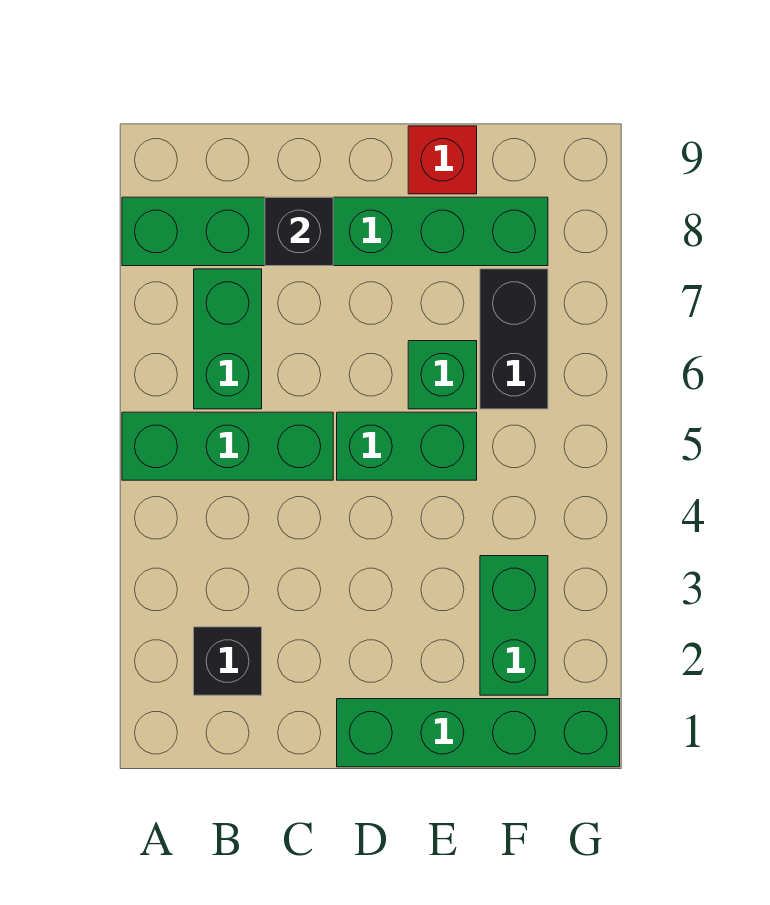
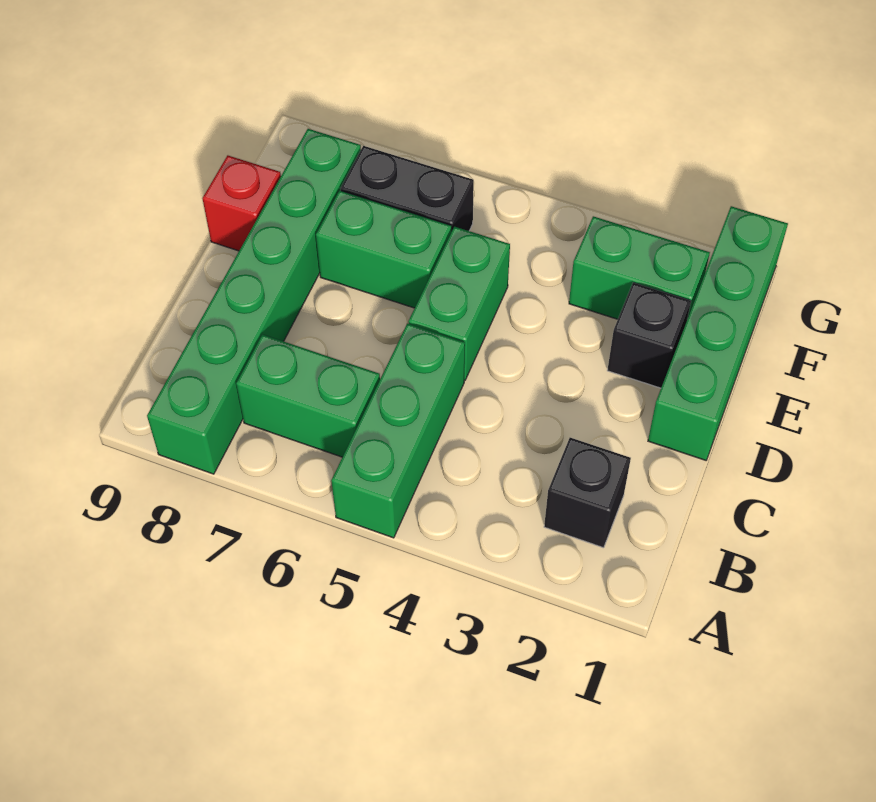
black 1x1 brick [265,197,333,266] -> black 1x1 brick moved to [607,283,691,388]
green 1x1 brick [408,341,477,409] -> green 1x2 brick [316,191,451,308]

